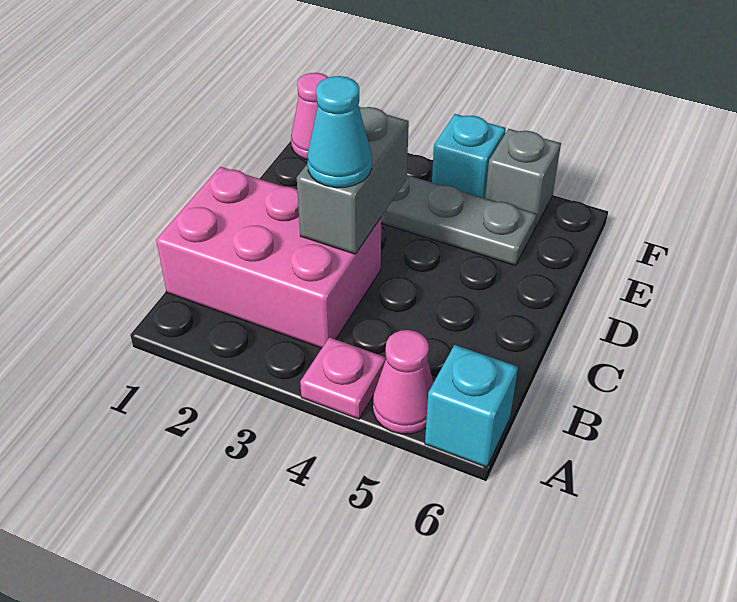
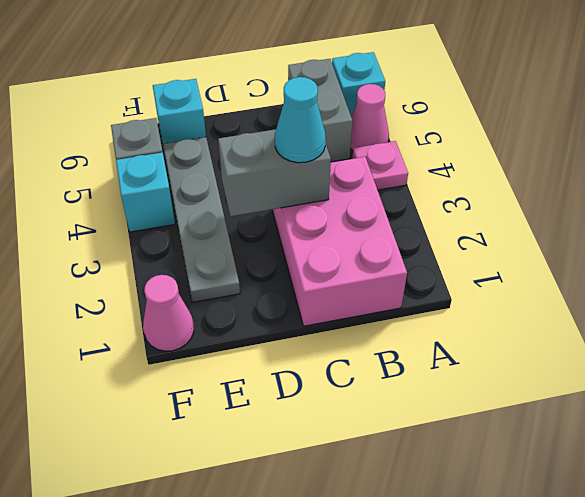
none -> grey 1x2 brick [288,59,352,162]
none -> cyan 1x1 brick [153,79,206,144]

